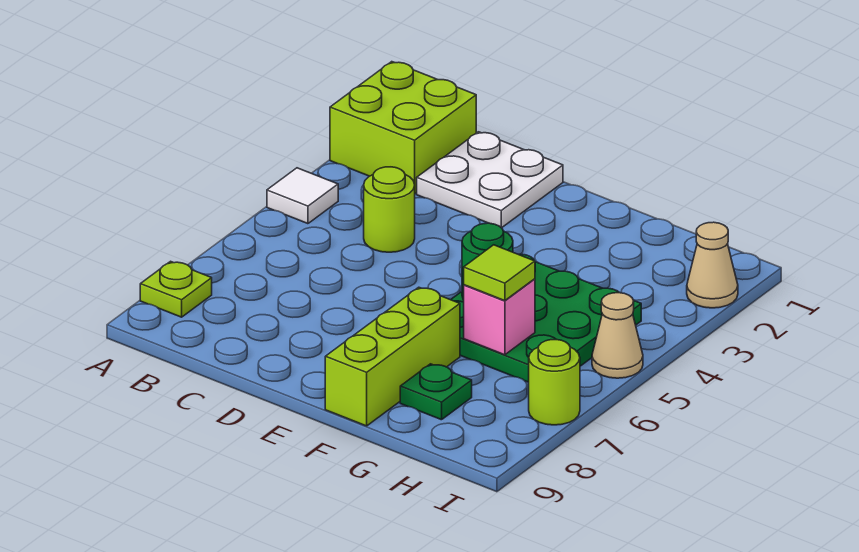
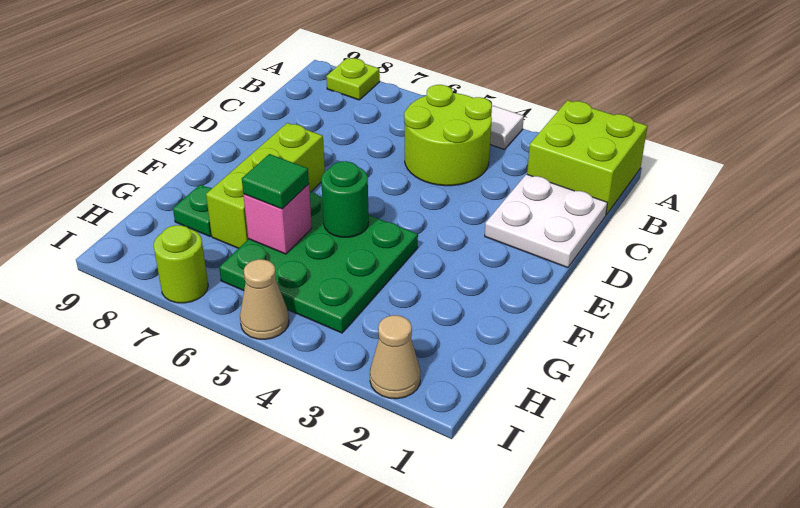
lime 1x1 round brick [364,167,415,252] -> lime 2x2 round brick [404,85,492,186]
lime 1x3 brick [325,287,460,426] -> lime 1x3 brick turned to [206,123,325,248]
lime 1x1 tile [464,245,535,301] -> green 1x1 tile [242,154,309,209]

